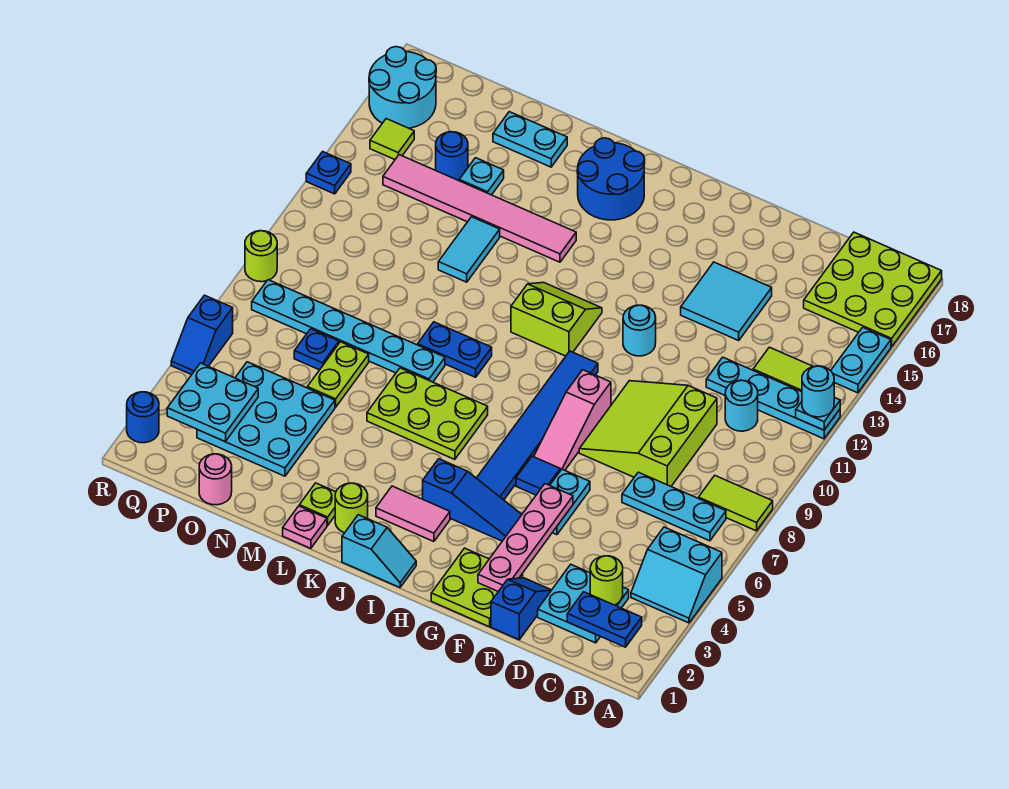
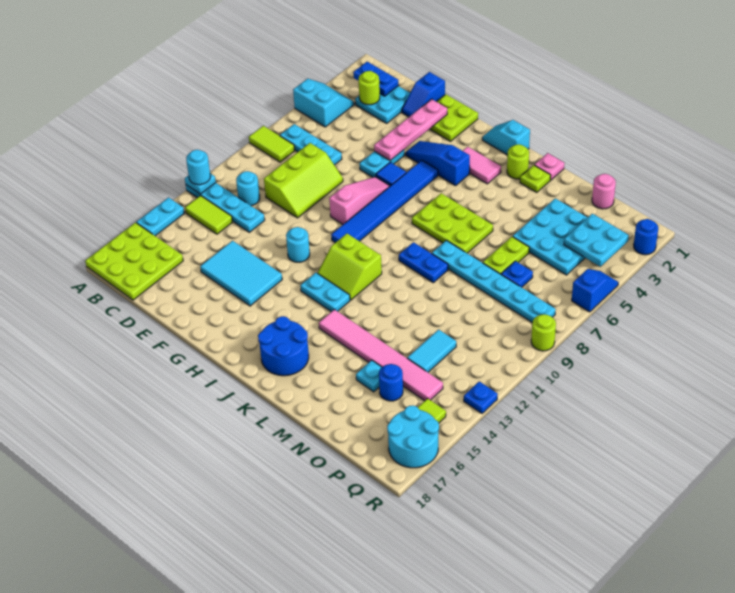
lime 3x3 slope [579,381,717,486] -> lime 2x3 slope [264,143,343,218]
cyan 2x2 tile [681,262,772,340] -> cyan 2x3 tile [200,241,282,306]
cyan 1x2 tile [438,217,500,282] -> cyan 1x2 tile moved to [407,330,456,372]
cyan 1x2 plate [493,112,567,167] -> cyan 1x2 plate moved to [300,273,350,312]

